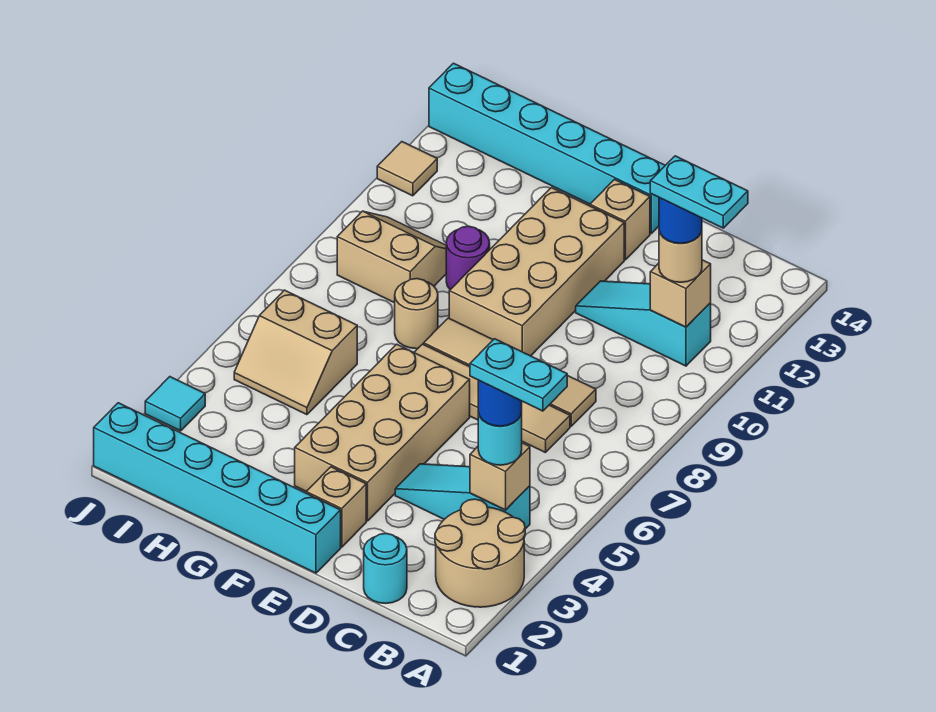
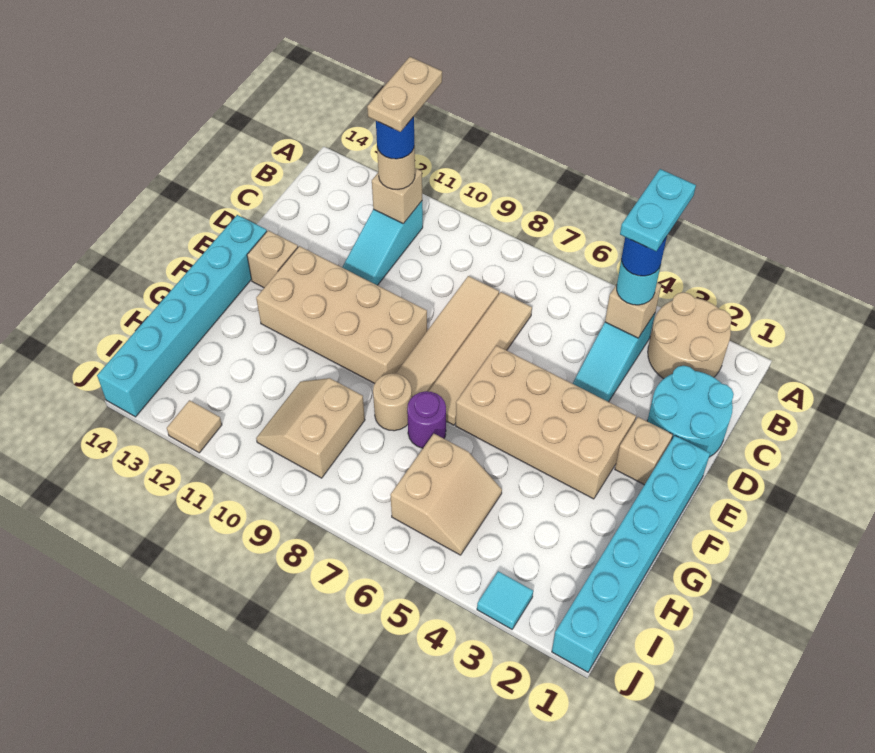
cyan 1x2 plate [650,156,748,228] -> tan 1x2 plate [367,57,442,132]
cyan 1x1 round brick [364,534,407,603] -> cyan 2x2 round brick [647,366,734,457]
purple 1x1 round brick [446,226,490,290] -> purple 1x1 round brick moved to [407,391,446,448]

